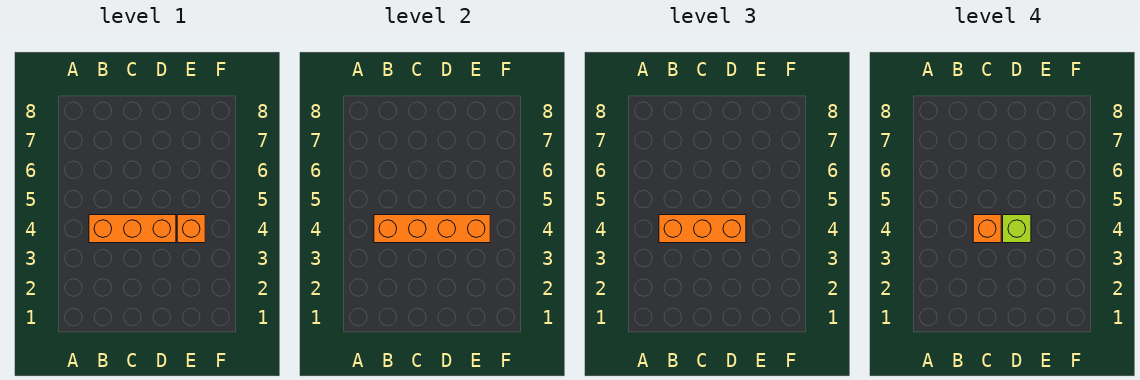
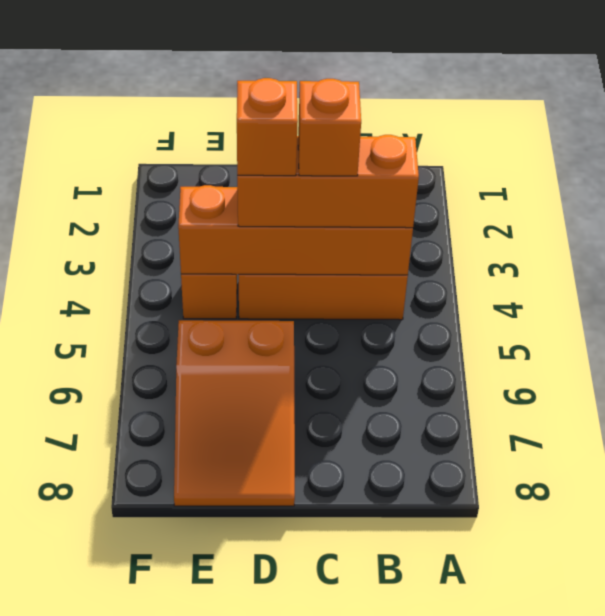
lime 1x1 brick [1003,215,1031,243] -> orange 1x1 brick [237,78,298,176]
none -> orange 2x3 slope [174,320,295,506]

